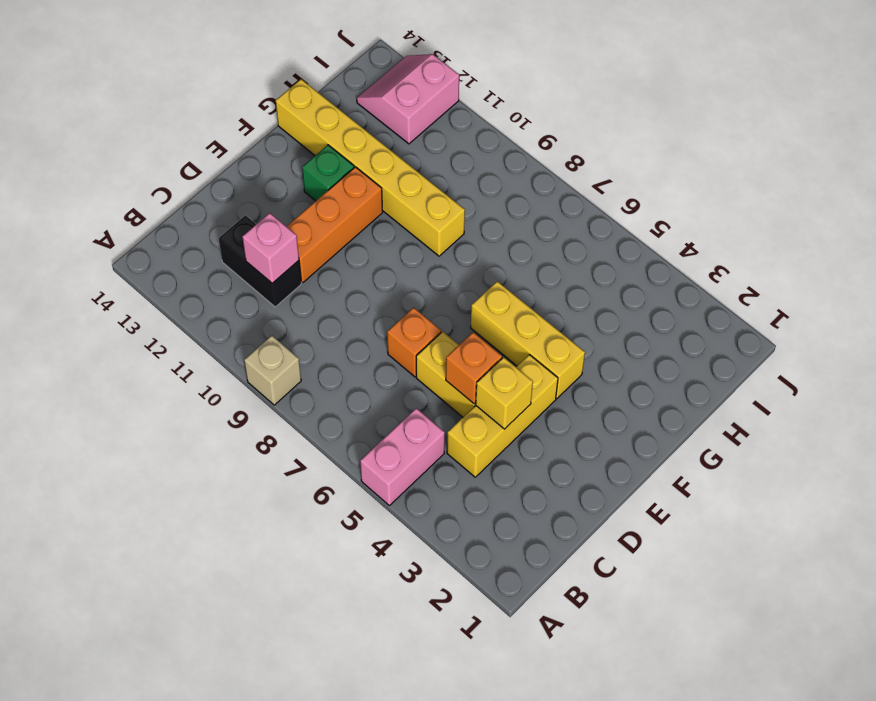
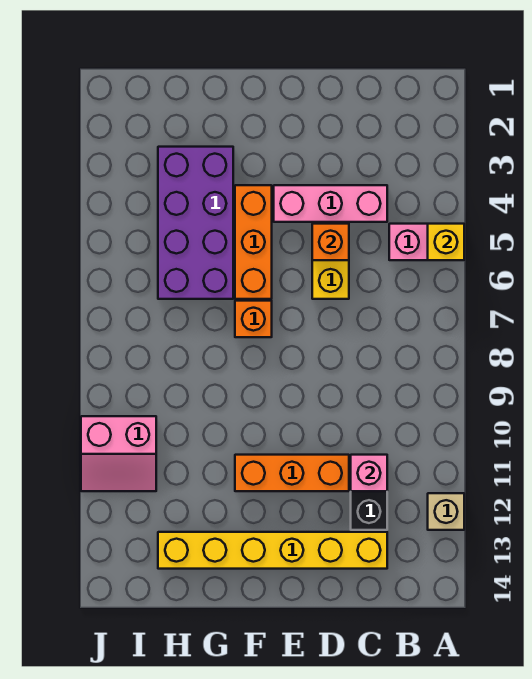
tan 1x1 brick [244,335,301,405] -> tan 1x1 brick moved to [428,493,464,530]
yellow 1x3 brick [447,355,558,477] -> pink 1x3 brick [274,185,387,222]
yellow 1x1 brick [476,357,533,429] -> yellow 1x1 brick moved to [428,224,464,260]
orange 1x1 brick [387,308,441,377] -> orange 1x1 brick moved to [235,301,272,337]
yellow 1x3 brick [471,281,585,399] -> orange 1x3 brick [235,185,272,299]
green 1x1 brick [302,145,354,201] -> none
none -> purple 2x4 brick [158,147,233,299]
yellow 1x6 brick [276,79,465,256] -> yellow 1x6 brick turned to [158,532,387,569]
pink 2x2 slope [357,54,459,144] -> pink 2x2 slope moved to [81,416,156,491]

